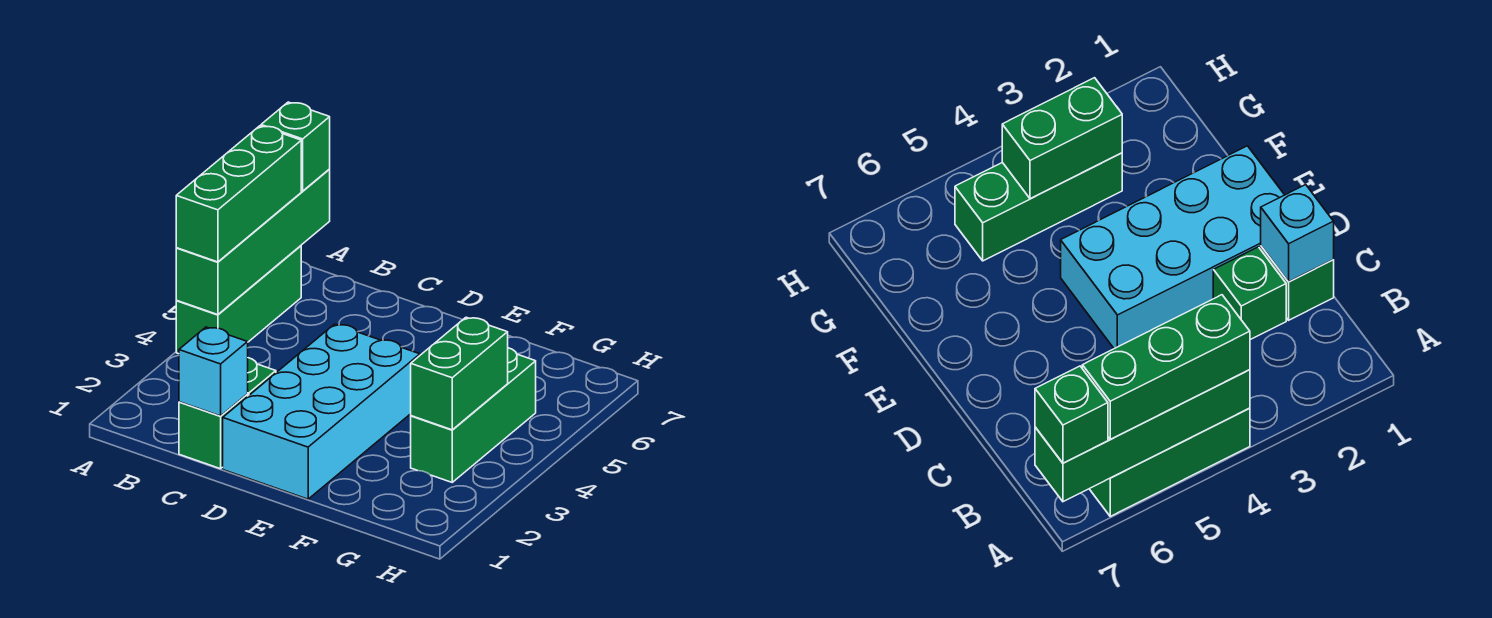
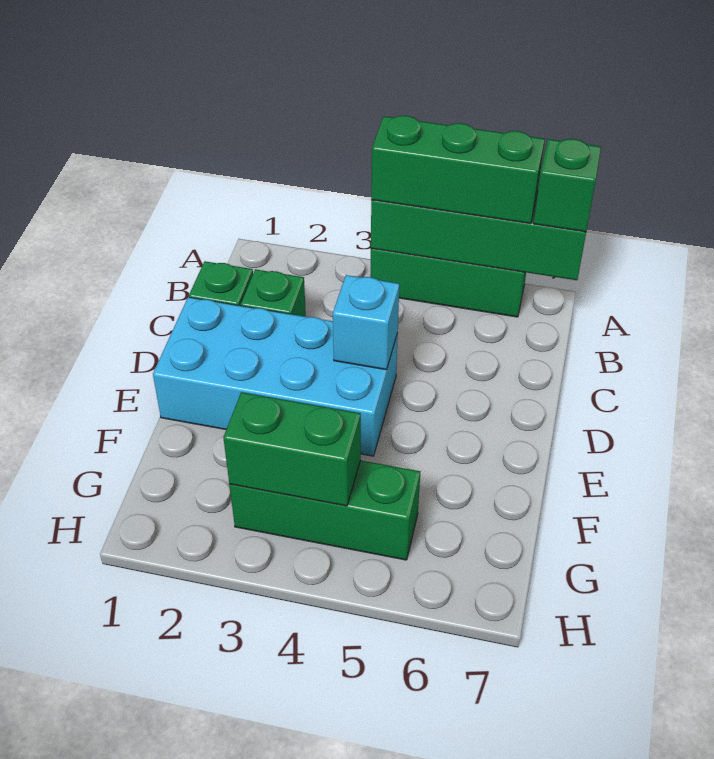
cyan 1x1 brick [179,327,248,416] -> cyan 1x1 brick moved to [333,275,399,370]

